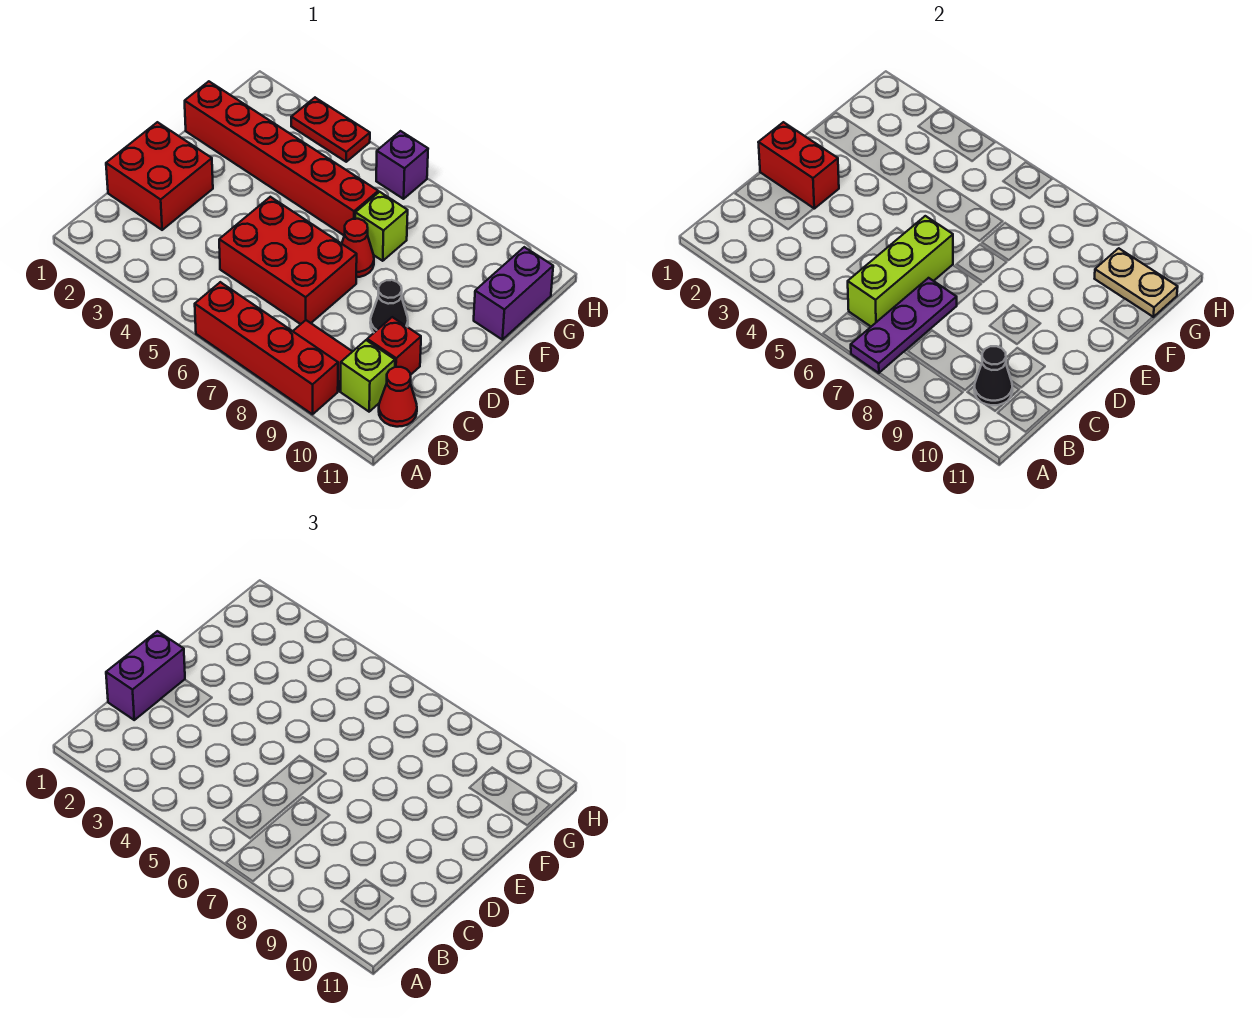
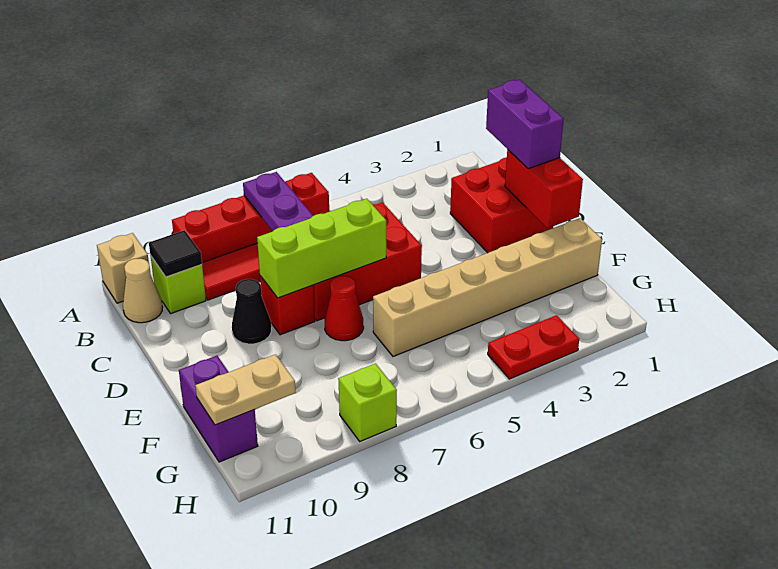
none -> tan 1x1 brick [97,233,149,303]
lime 1x3 brick [848,216,953,326] -> lime 1x3 brick turned to [257,199,386,298]
black 1x1 cone [974,346,1012,405] -> black 1x1 tile [149,230,202,277]
red 1x1 cone [379,367,417,427] -> tan 1x1 cone [123,259,163,323]
red 1x1 brick [367,317,421,375] -> red 1x1 brick moved to [260,276,315,335]
red 1x2 brick [758,122,839,209] -> red 1x2 brick turned to [505,150,583,228]
red 1x6 brick [185,81,378,235] -> tan 1x6 brick [373,218,602,356]
lime 1x1 brick [355,192,408,261] -> lime 1x1 brick moved to [338,364,397,441]
purple 1x1 brick [376,131,428,199] -> none

